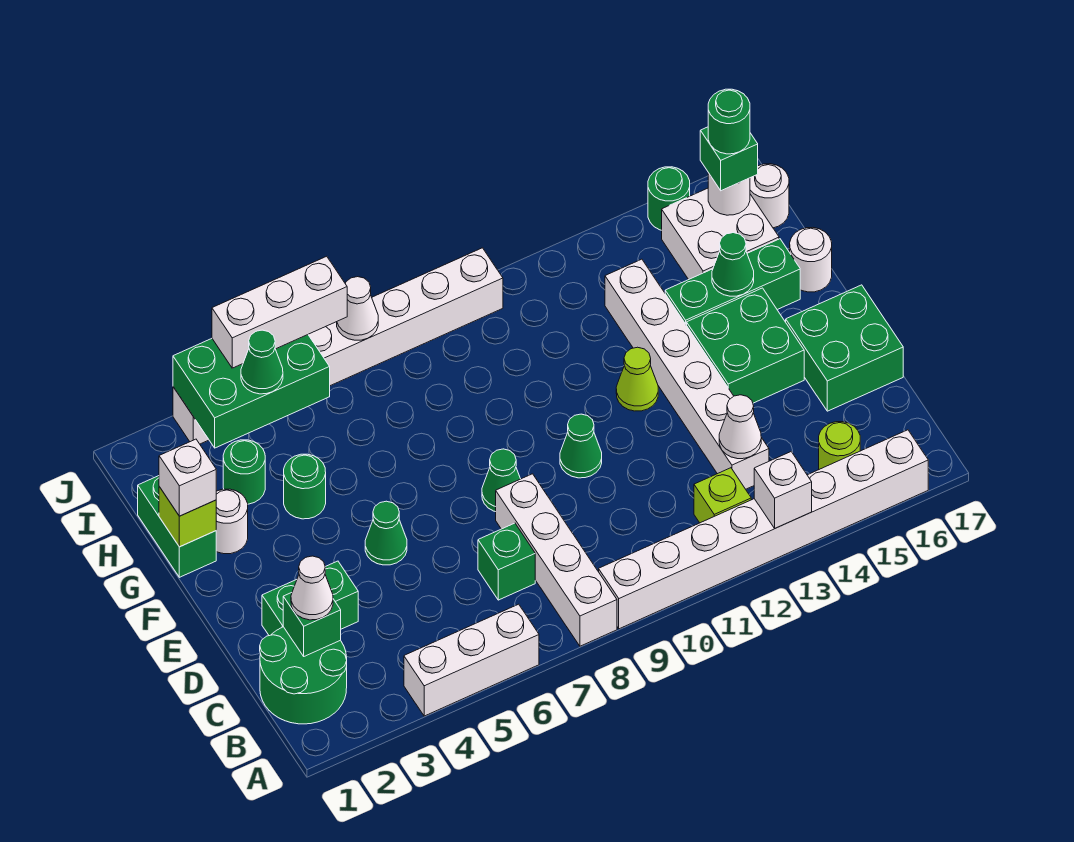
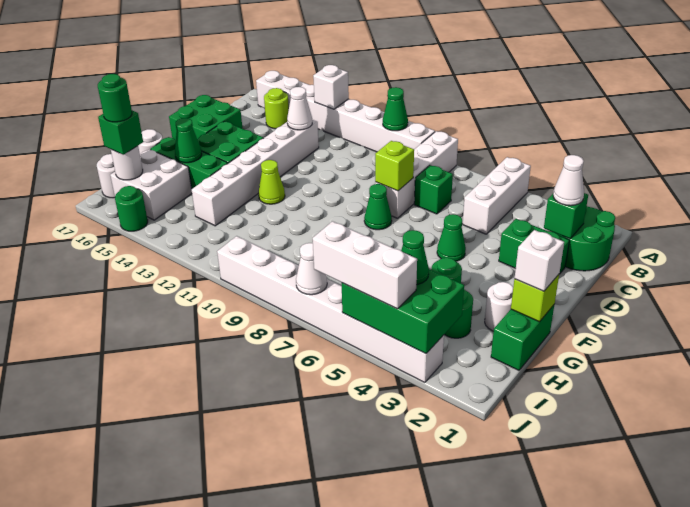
white 1x3 brick [404,604,539,716] -> white 1x3 brick turned to [463,157,531,234]
lime 1x1 brick [694,468,751,523] -> lime 1x1 brick moved to [375,141,414,191]
green 1x1 cone [560,414,602,478] -> green 1x1 cone moved to [383,87,408,131]

